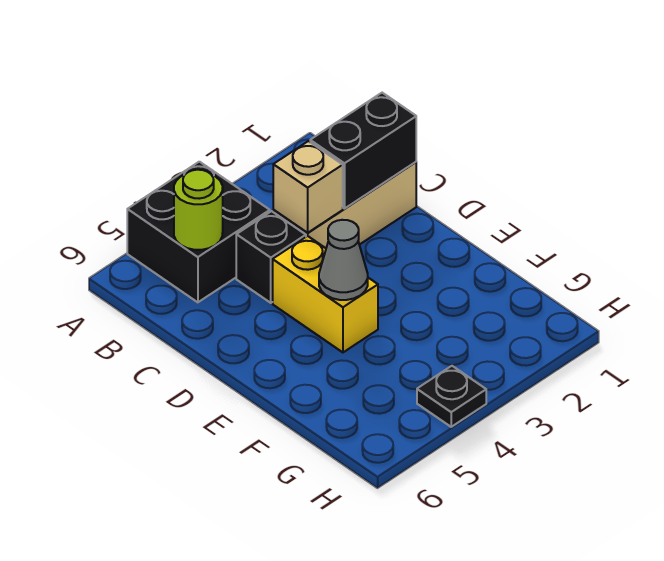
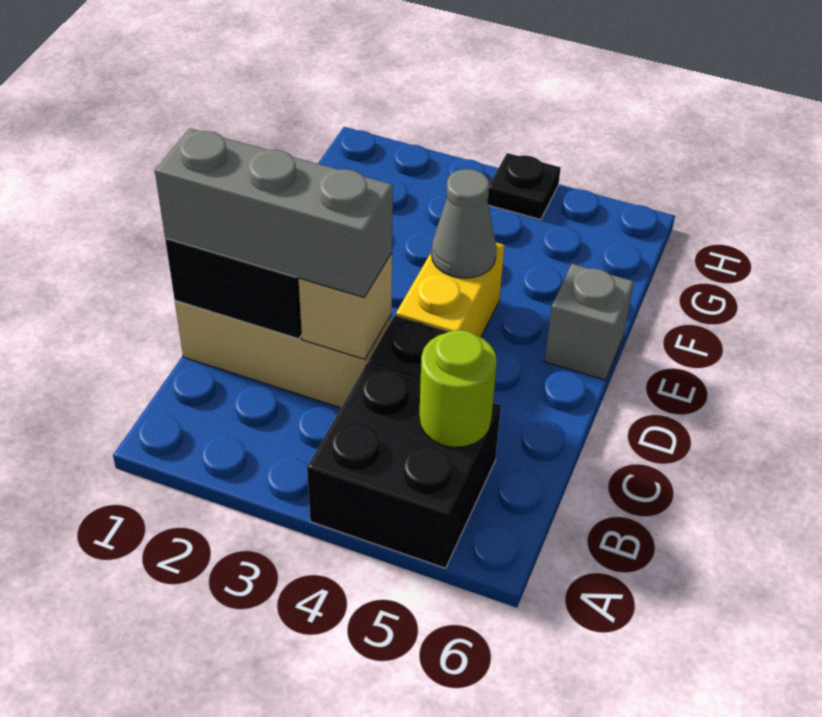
none -> grey 1x3 brick [155,128,393,297]
none -> grey 1x1 brick [544,264,634,380]

